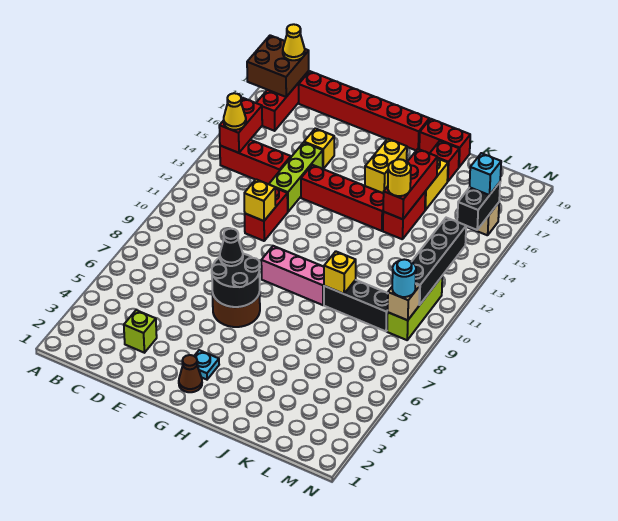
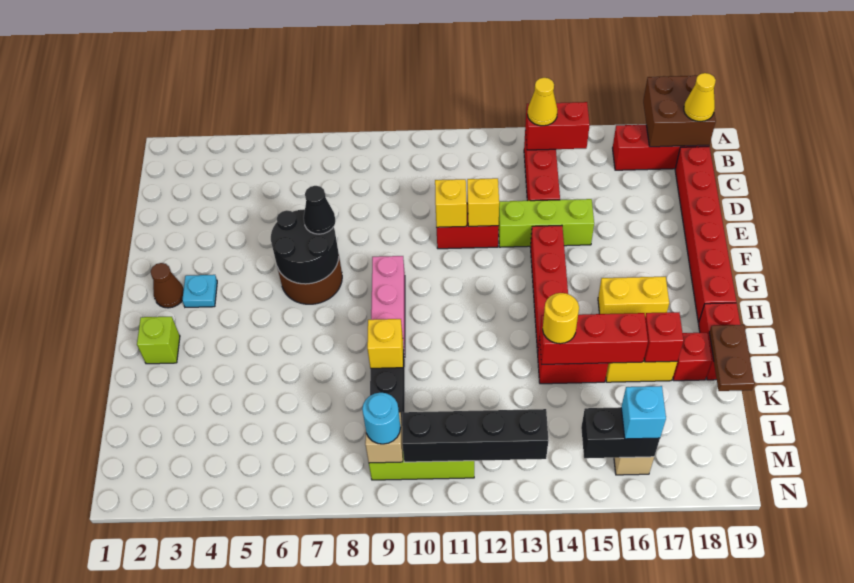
lime 1x1 brick [124,310,157,353] -> lime 1x1 brick moved to [137,317,180,364]
yellow 1x1 brick [304,128,334,169] -> yellow 1x1 brick moved to [467,178,499,226]
none -> red 1x1 brick [644,312,684,362]
none -> brown 1x2 plate [709,325,755,391]

